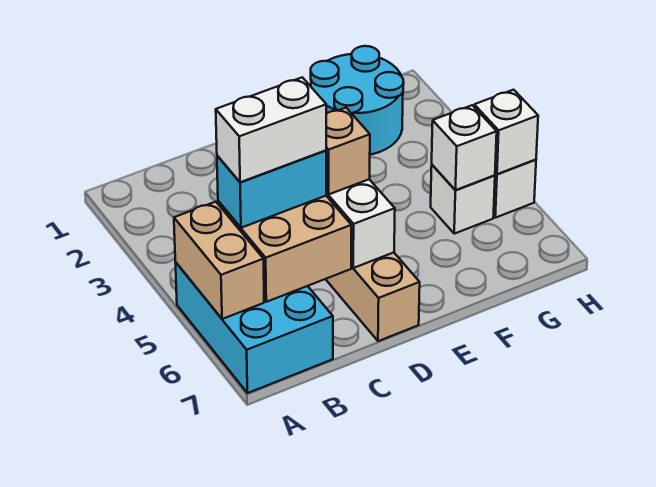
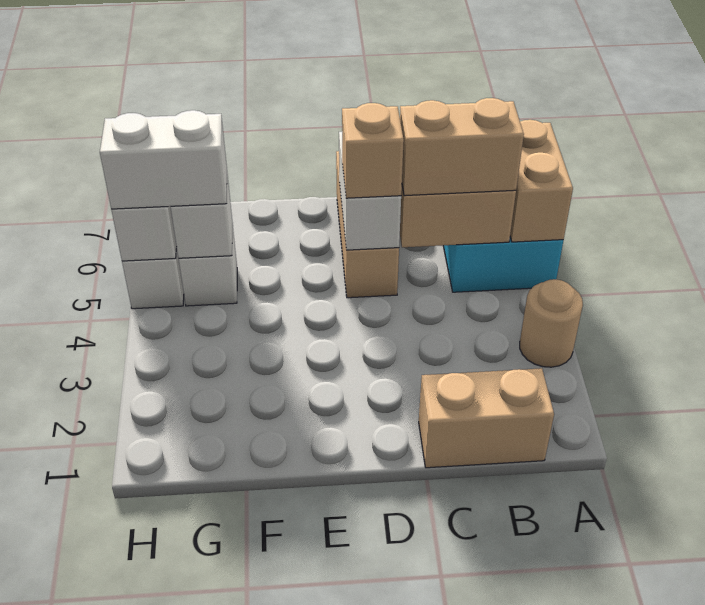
none -> tan 1x1 round brick [520,279,583,367]
none -> tan 1x2 brick [419,368,554,468]
cyan 1x2 brick [217,150,326,228] -> tan 1x2 brick [400,98,524,196]
white 1x2 brick [216,77,326,182] -> white 1x2 brick moved to [100,110,227,209]
cyan 2x2 round brick [311,46,404,155] -> none

